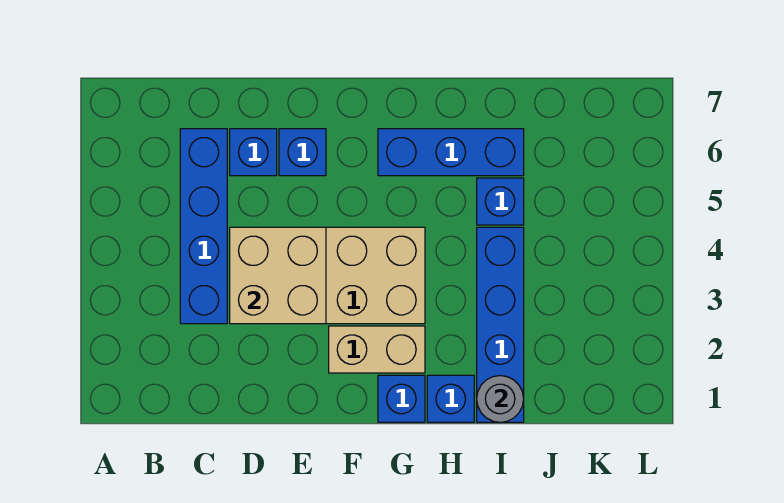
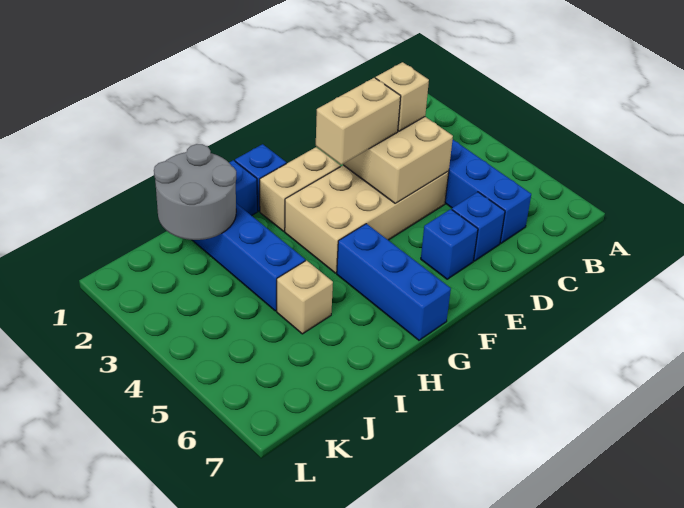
none -> tan 1x1 brick [376,62,429,131]
none -> tan 1x2 brick [316,78,401,165]
blue 1x3 brick [378,129,524,176] -> blue 1x3 brick turned to [337,224,451,340]
grey 1x1 round brick [477,376,524,422] -> grey 2x2 round brick [154,144,236,240]
blue 1x1 brick [477,178,524,225] -> tan 1x1 brick [277,261,333,334]

